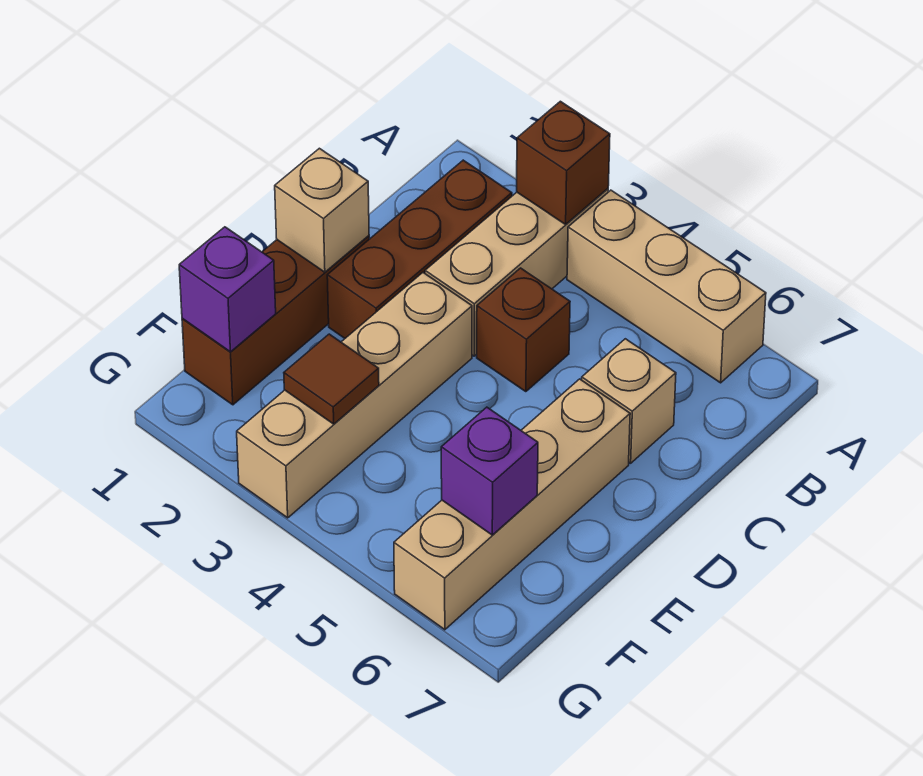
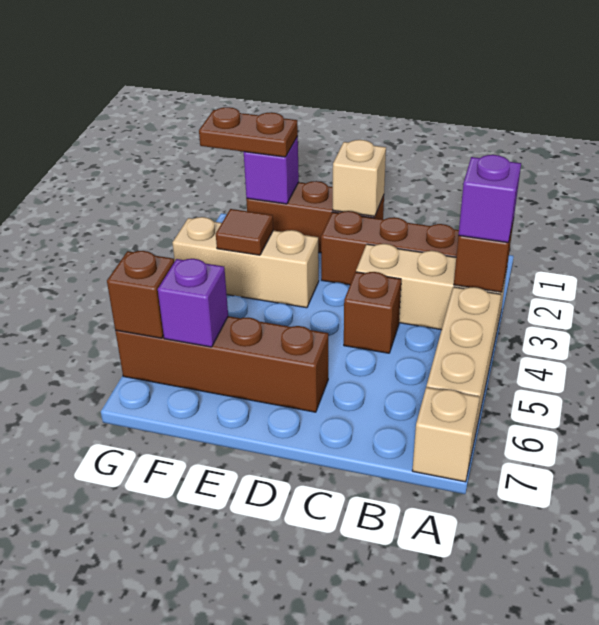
none -> purple 1x1 brick [458,155,521,243]
tan 1x1 brick [582,339,676,463] -> tan 1x1 brick moved to [412,387,480,482]
tan 1x4 brick [237,273,472,518] -> tan 1x3 brick [172,217,319,308]
tan 1x4 brick [394,379,630,630] -> brown 1x4 brick [115,316,328,412]
none -> brown 1x2 plate [199,107,298,157]
none -> brown 1x1 brick [107,251,174,338]

